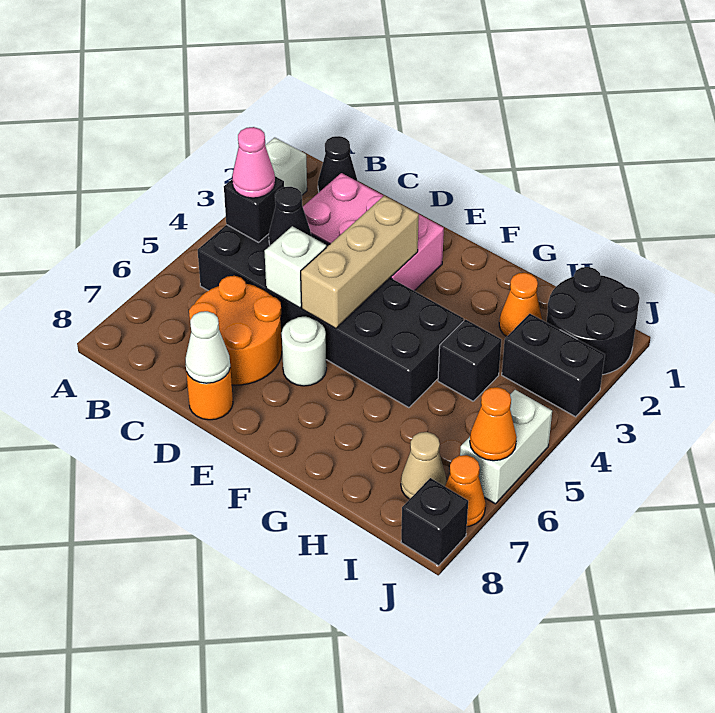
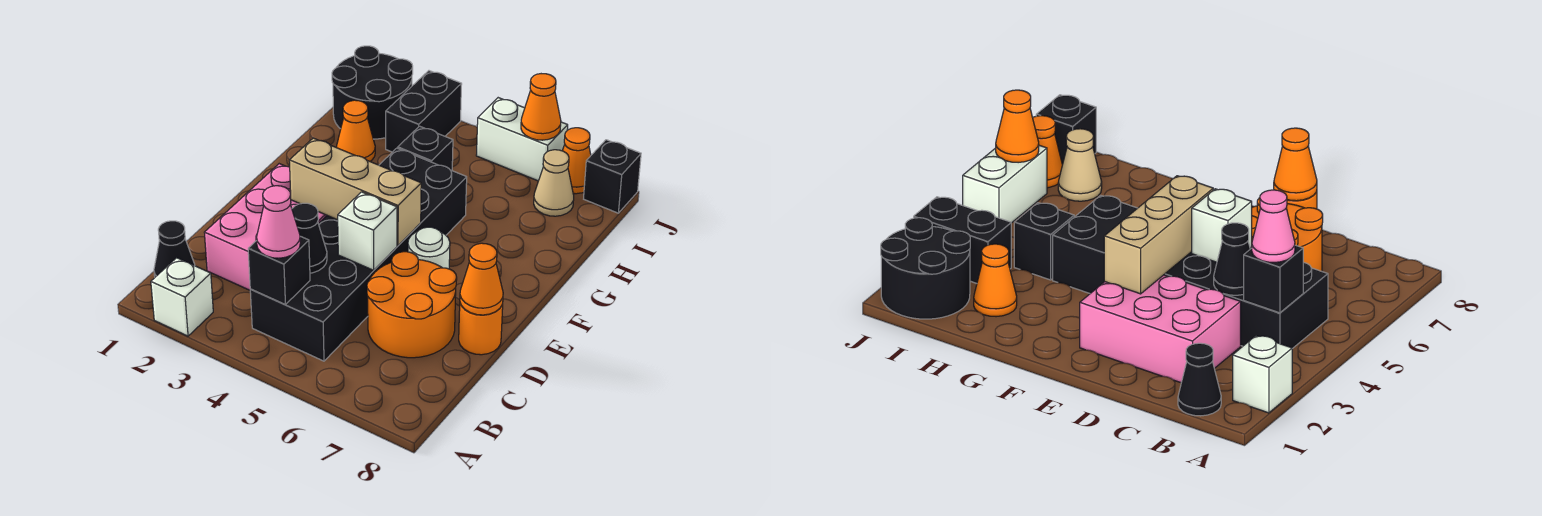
white 1x1 cone [185,311,230,383] -> orange 1x1 cone [460,243,503,315]

